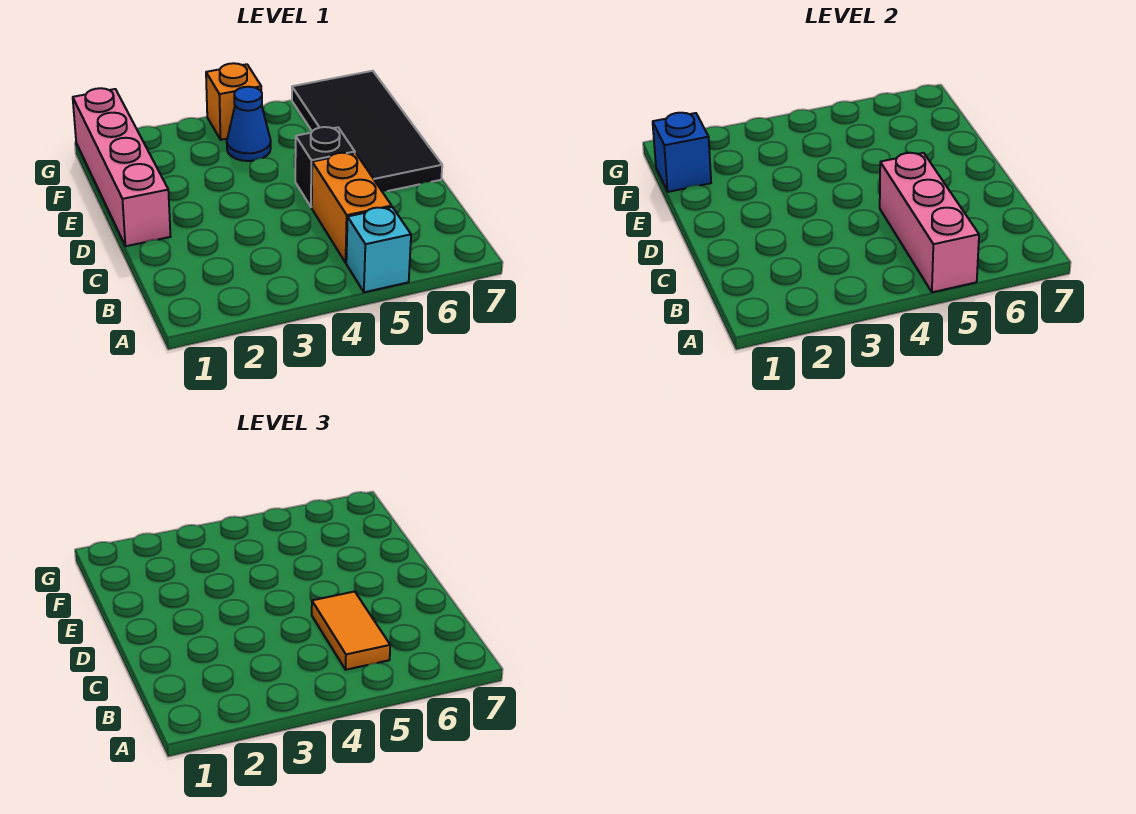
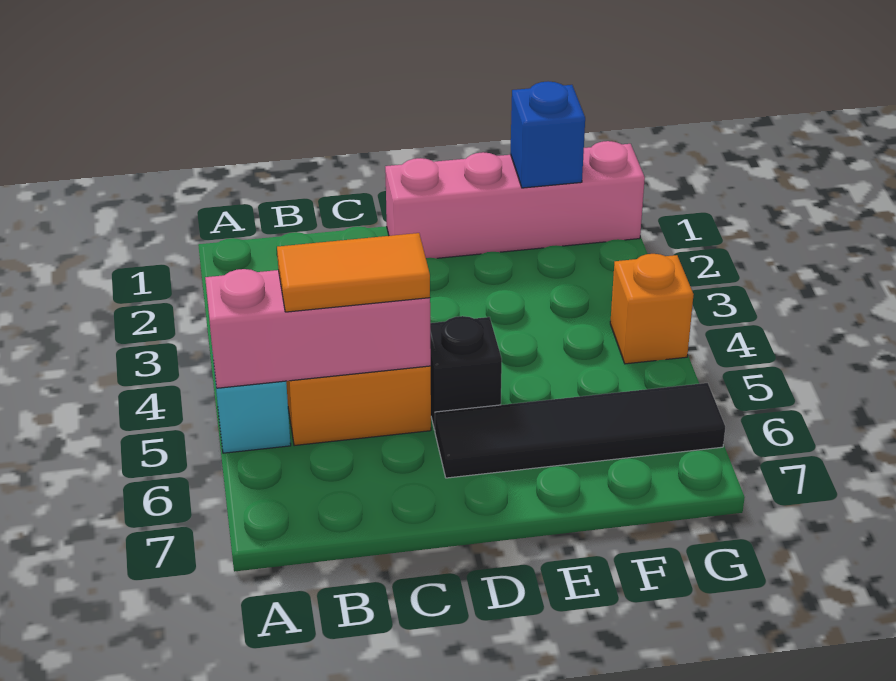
black 2x4 tile [292,71,442,191] -> black 1x4 tile [435,383,725,478]
blue 1x1 cone [227,87,271,161] -> none

